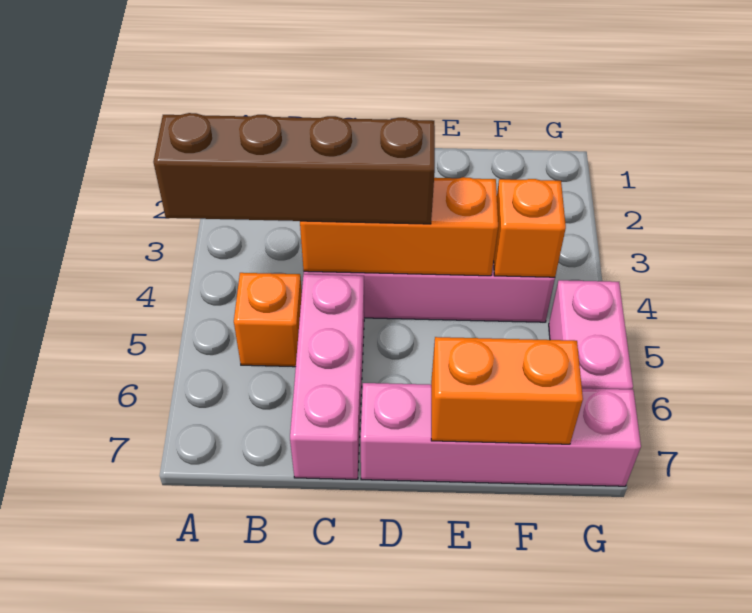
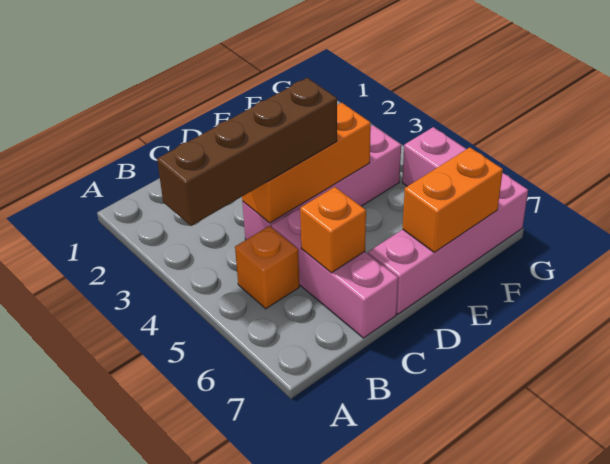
orange 1x1 brick [494,179,566,277] -> orange 1x1 brick moved to [300,187,366,273]

